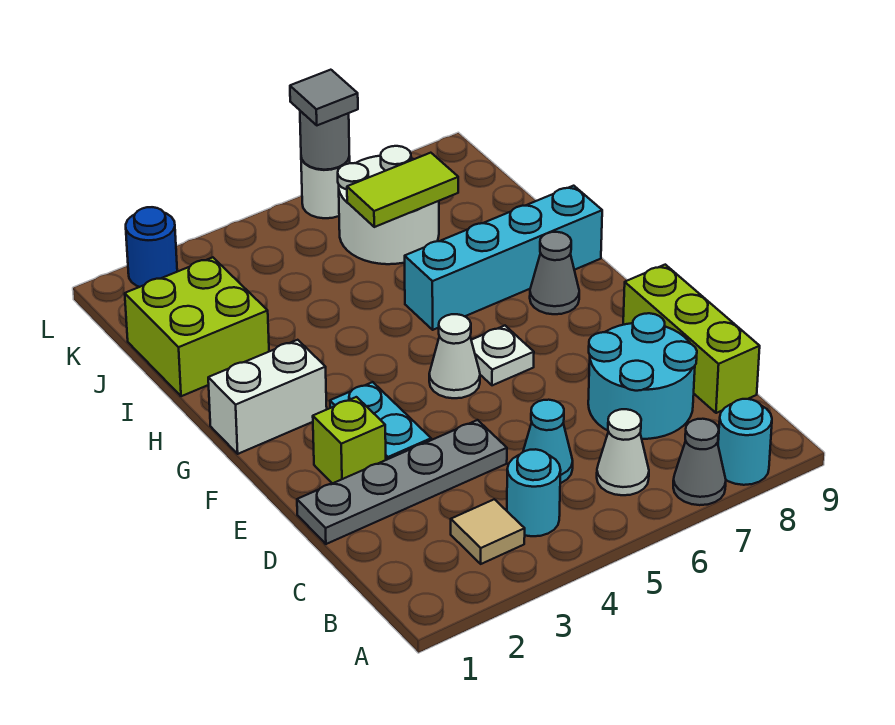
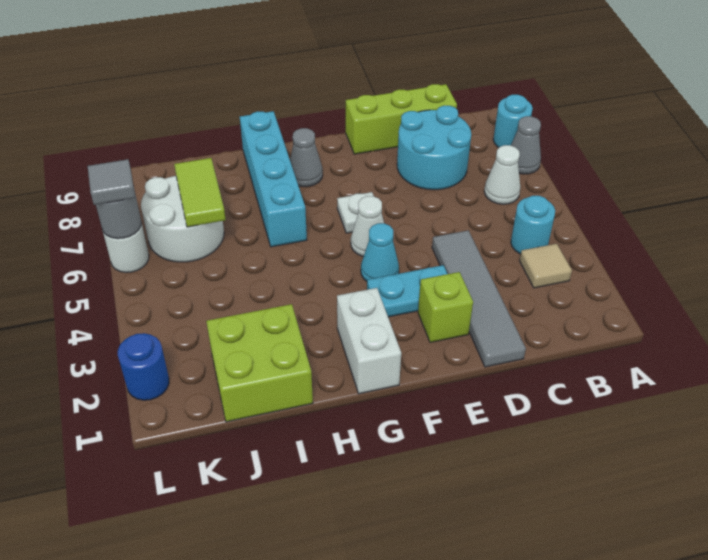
cyan 1x1 cone [523,400,573,483] -> cyan 1x1 cone moved to [361,223,399,281]
grey 1x4 plate [297,420,507,544] -> grey 1x4 tile [432,230,526,367]

